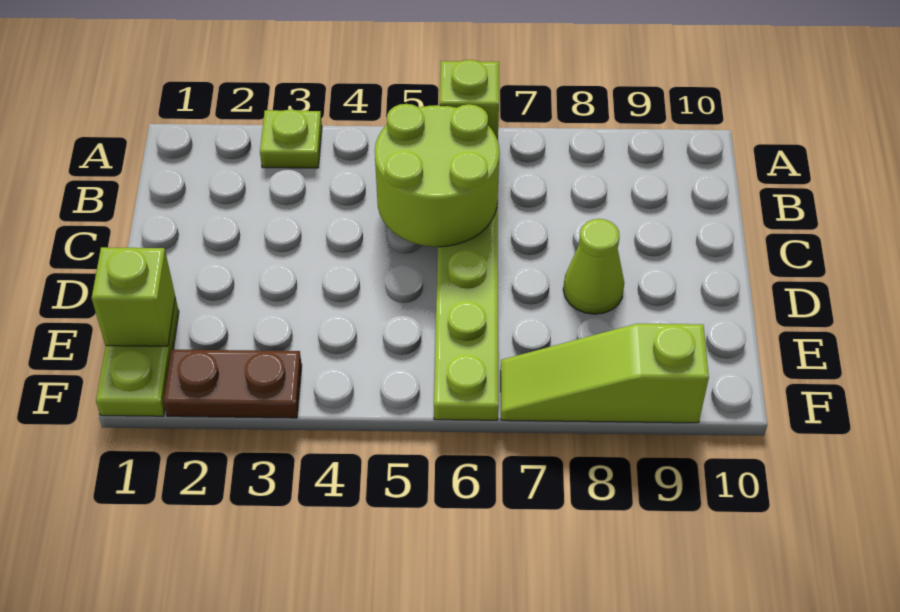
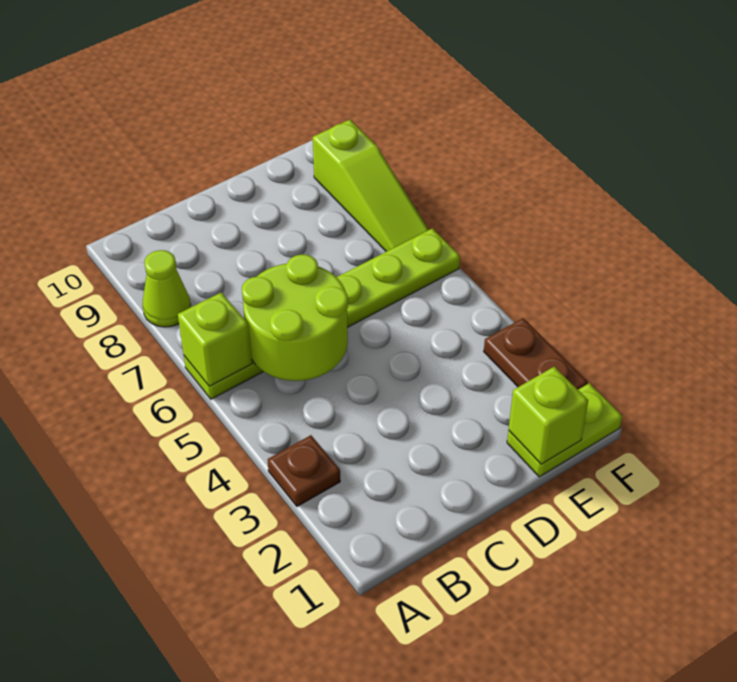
lime 1x1 plate [260,109,322,168] -> brown 1x1 plate [268,435,340,506]
lime 1x1 cone [563,219,624,314] -> lime 1x1 cone moved to [143,250,191,327]

